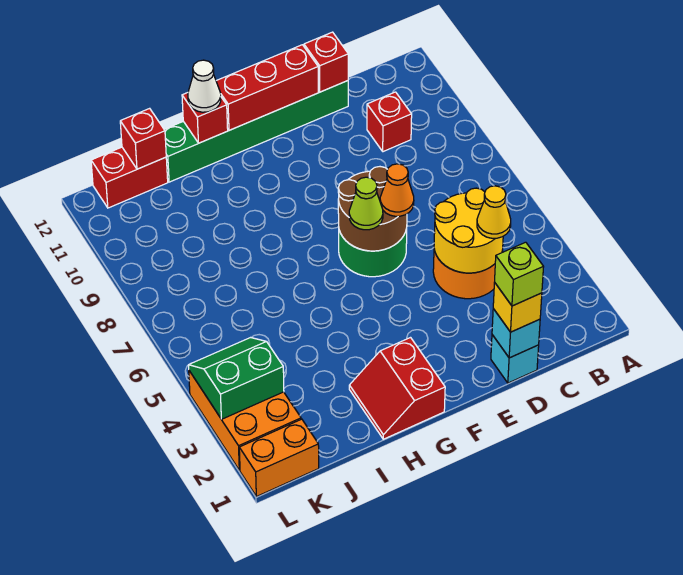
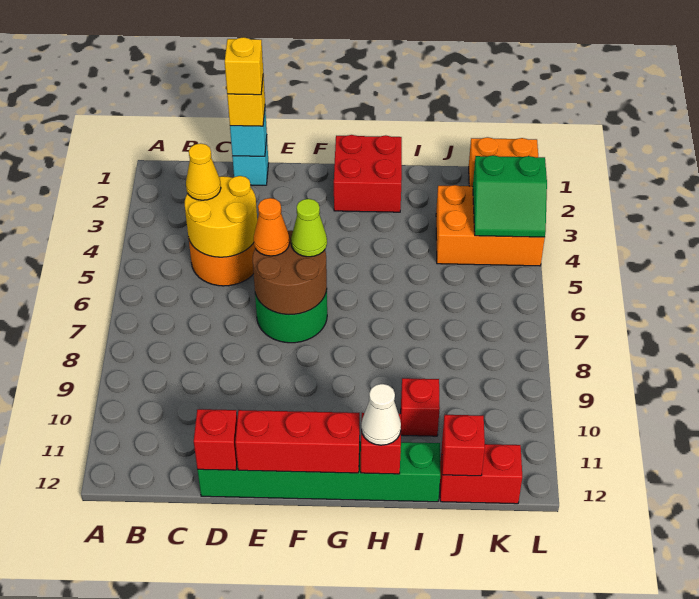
red 1x1 brick [367,92,412,152] -> red 1x1 brick moved to [401,378,440,436]
lime 1x1 brick [495,242,543,306] -> yellow 1x1 brick [225,37,263,95]
red 2x2 slope [349,338,445,439] -> red 2x2 brick [334,135,402,212]
orange 2x3 brick [189,371,301,470] -> orange 2x3 brick turned to [436,185,545,266]

